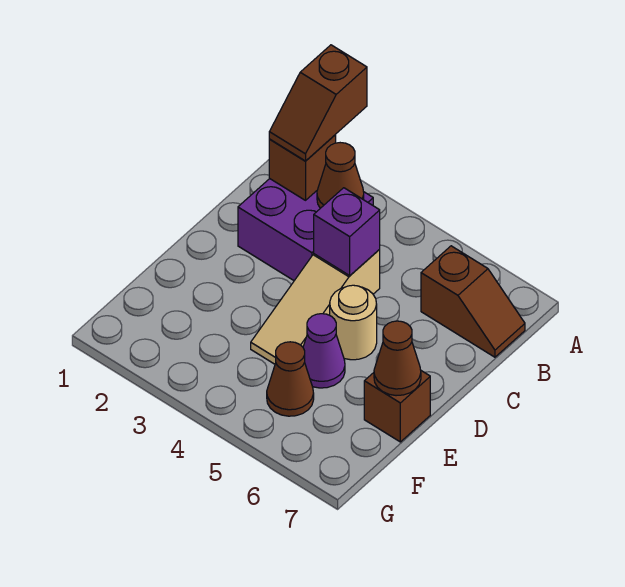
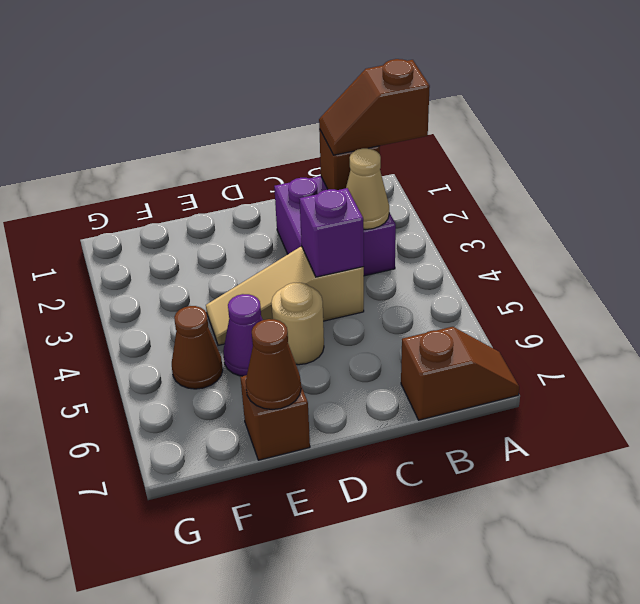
brown 1x1 cone [317,143,364,208] -> tan 1x1 cone [346,148,389,229]
brown 1x2 slope [421,246,525,357] -> brown 1x2 slope turned to [401,327,519,420]

